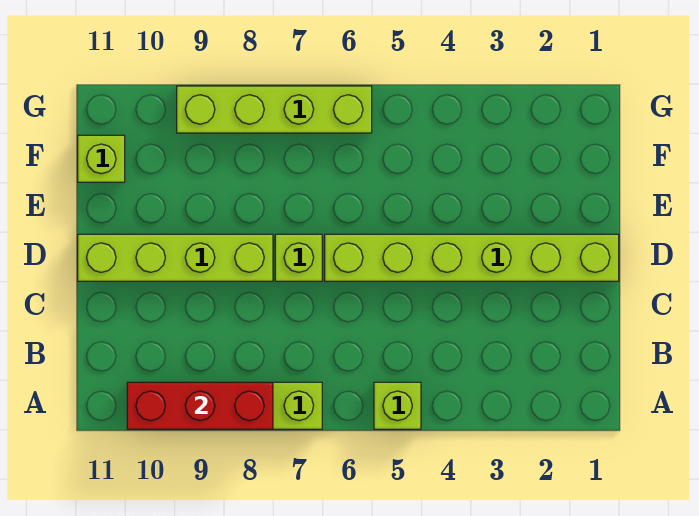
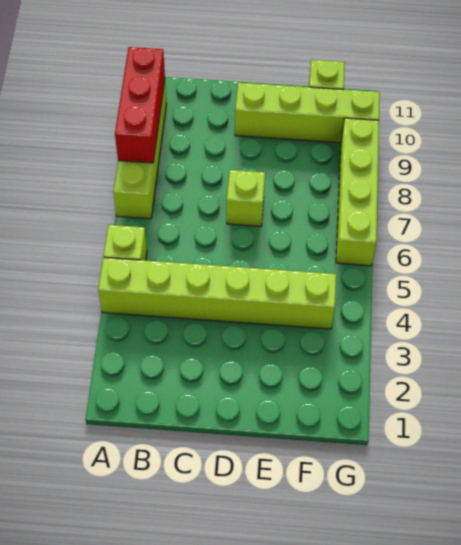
lime 1x6 brick [325,234,619,281] -> lime 1x6 brick turned to [98,258,336,329]
lime 1x4 brick [78,234,273,281] -> lime 1x4 brick turned to [235,83,380,143]

